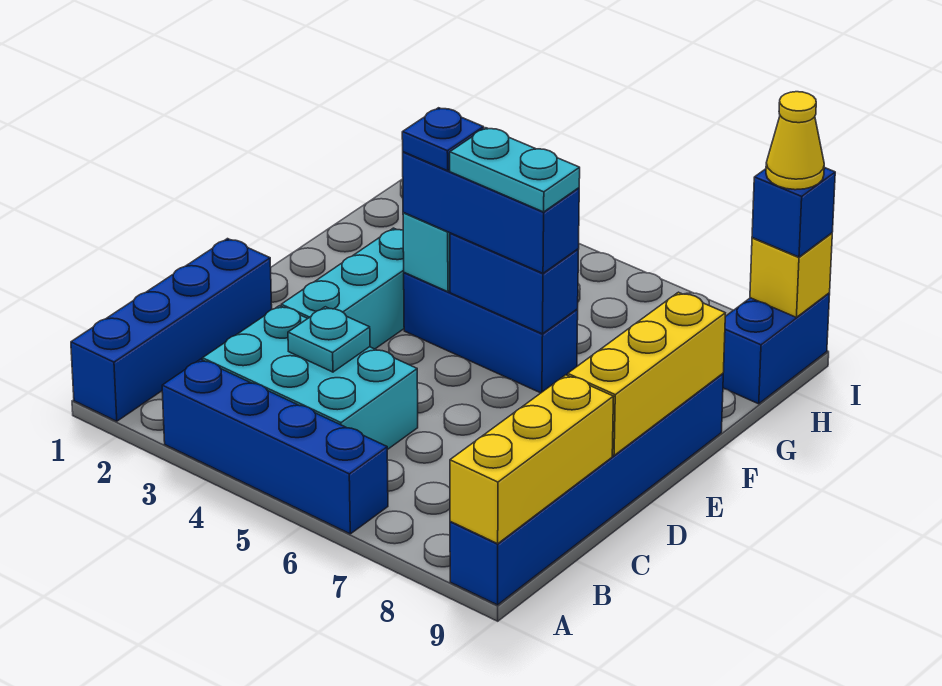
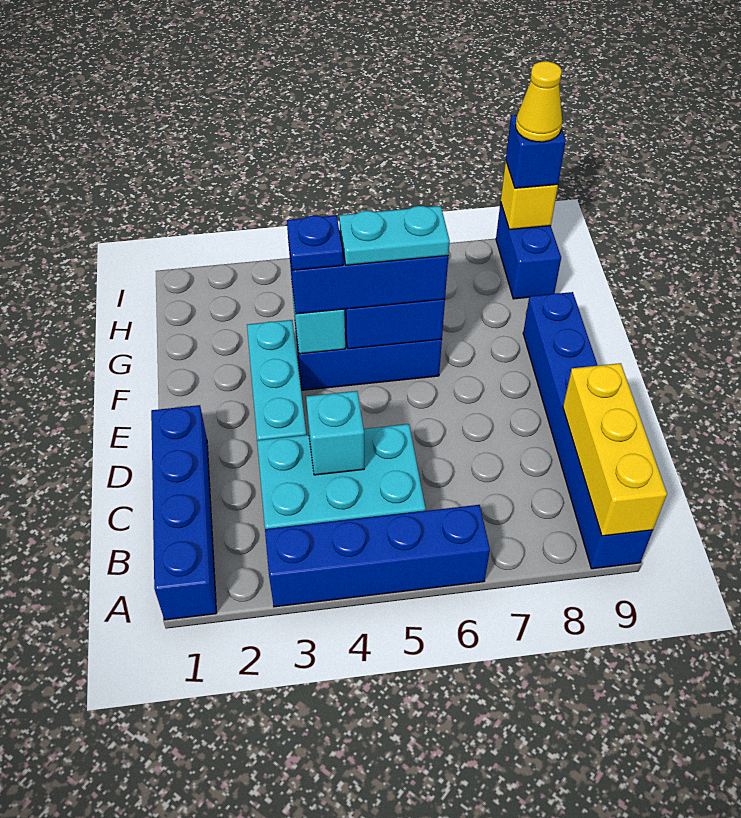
cyan 1x1 plate [288,307,370,372] -> cyan 1x1 brick [306,391,364,475]
yellow 1x3 brick [568,292,725,455] -> none

